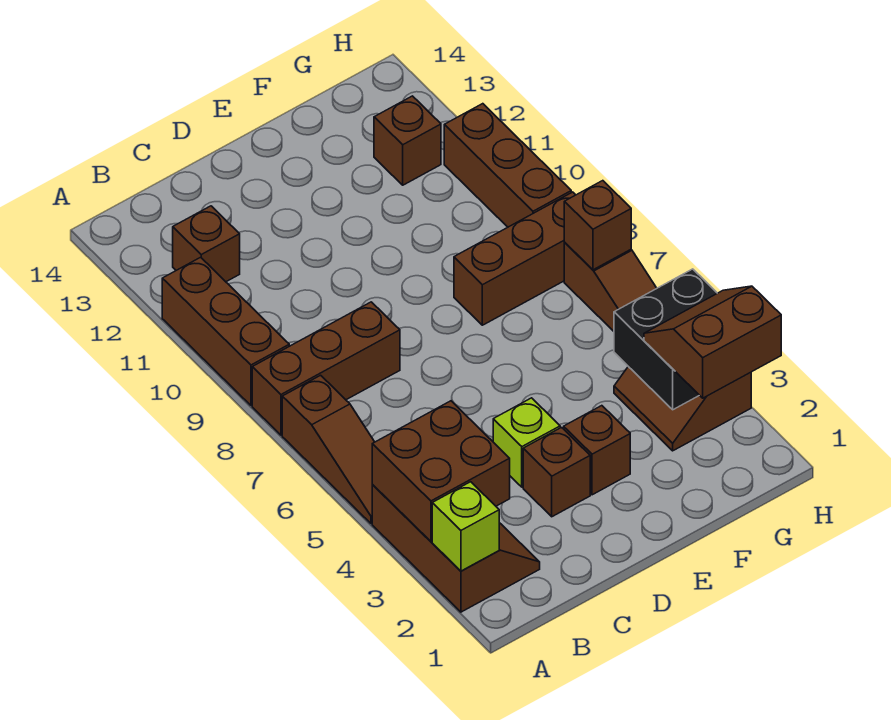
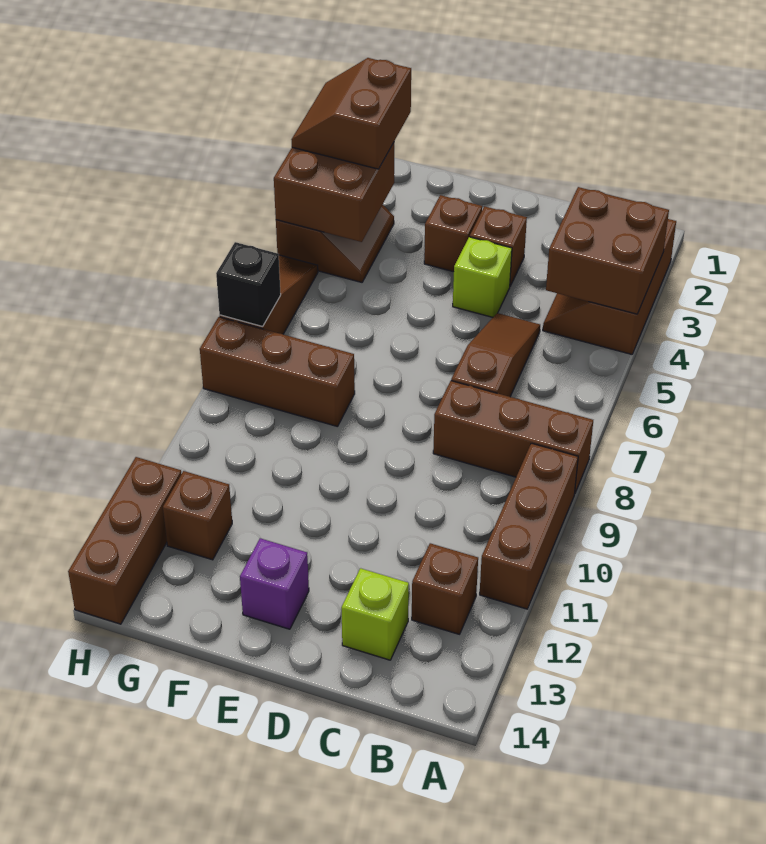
lime 1x1 brick [432,482,499,571] -> lime 1x1 brick moved to [341,568,409,660]
brown 1x3 slope [282,375,374,524] -> brown 1x3 slope moved to [451,313,540,397]
none -> purple 1x1 brick [240,538,309,629]
brown 2x2 slope [644,286,781,398] -> brown 2x2 slope turned to [291,58,411,169]
black 2x2 brick [614,269,717,410] -> brown 2x2 brick [274,143,394,242]
brown 1x1 brick [564,181,631,270] -> black 1x1 brick [216,242,281,327]
brown 1x3 brick [444,104,571,227] -> brown 1x3 brick moved to [68,457,181,624]

